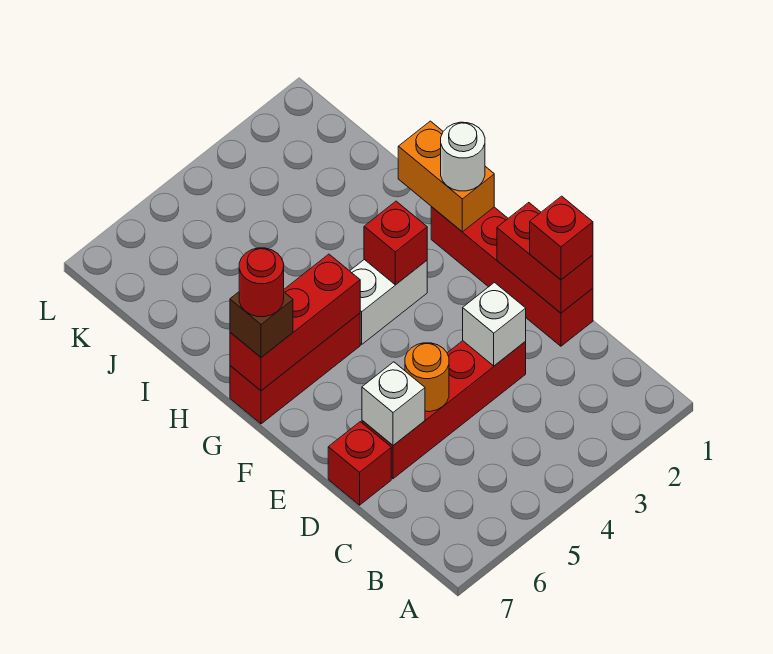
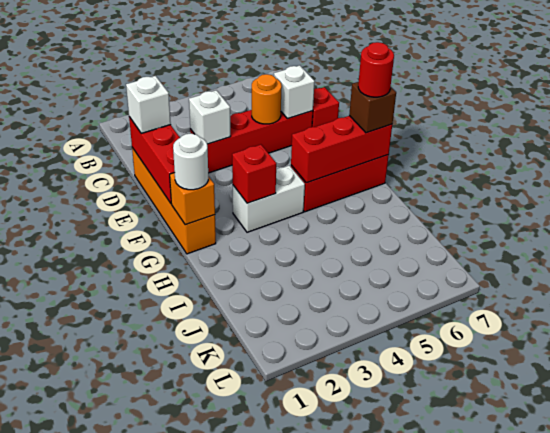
red 1x4 brick [431,207,593,346] -> orange 1x4 brick [132,148,216,254]
red 1x2 brick [497,203,593,313] -> red 1x3 brick [129,117,180,203]
red 1x1 brick [530,196,593,280] -> white 1x1 brick [126,76,171,133]
orange 1x2 brick [398,121,494,232] -> orange 1x1 brick [170,173,215,225]

